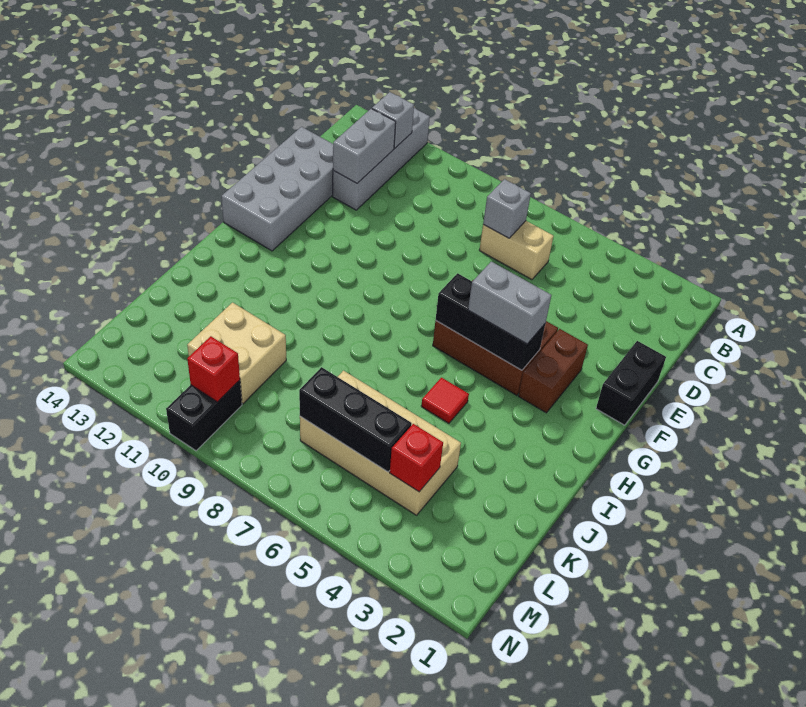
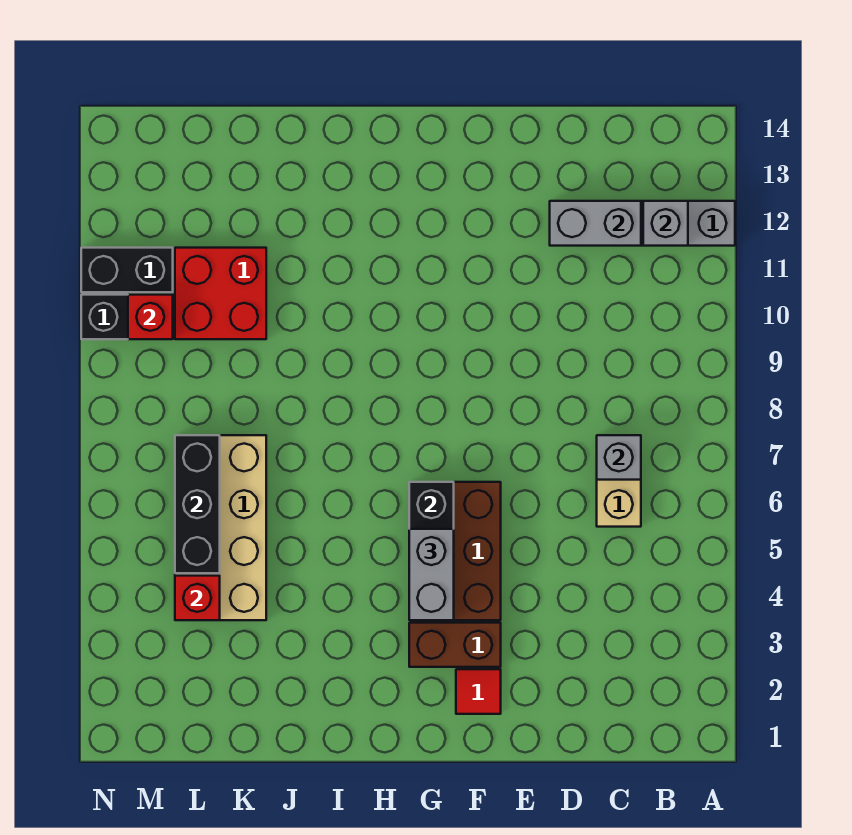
grey 2x4 brick [222,127,333,251] -> none
black 1x2 brick [596,341,666,425] -> black 1x2 brick moved to [81,248,173,292]
red 1x1 tile [421,378,469,423] -> red 1x1 tile moved to [456,669,501,714]
tan 2x2 brick [187,303,286,404] -> red 2x2 brick [175,248,266,339]

